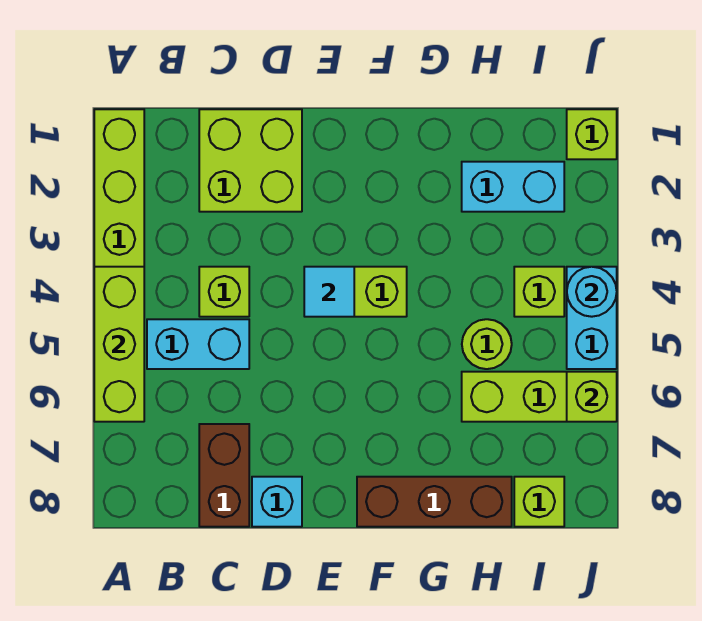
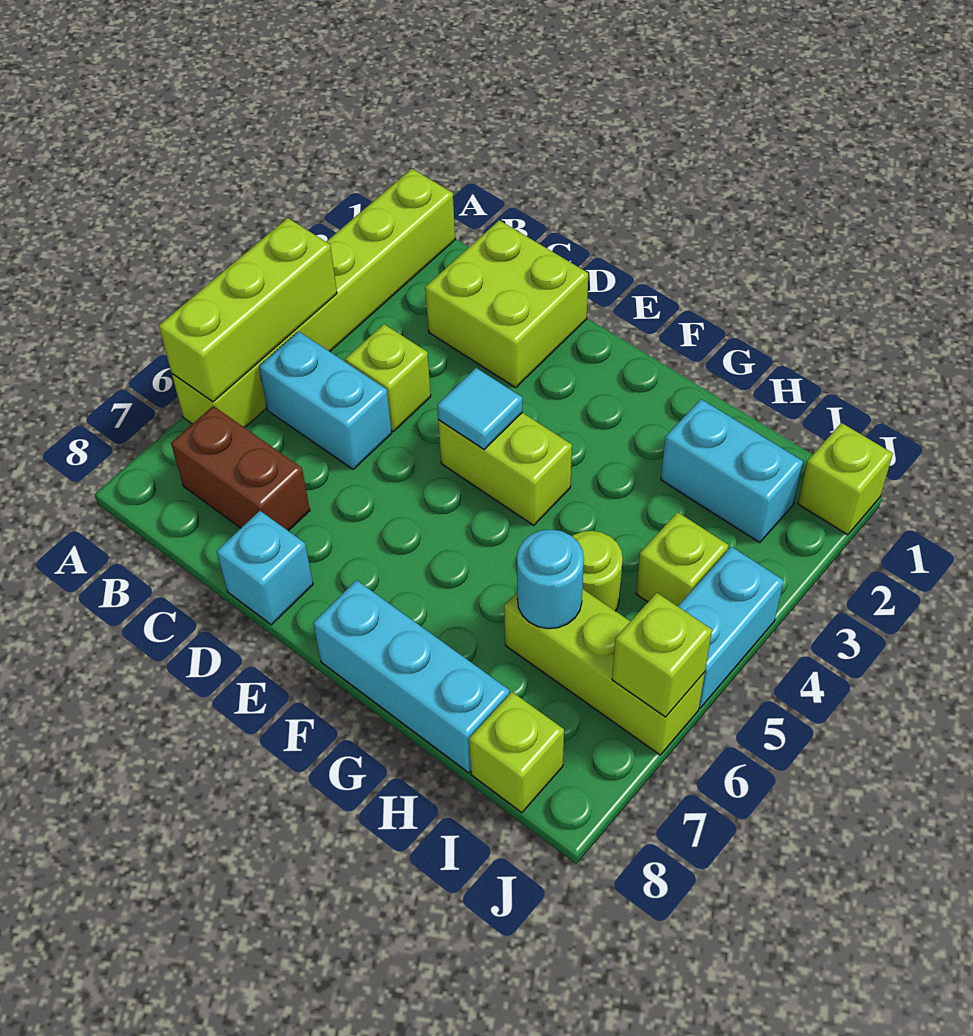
brown 1x2 brick [199,424,249,527] -> brown 1x2 brick turned to [171,406,310,531]
brown 1x3 brick [357,477,512,527] -> cyan 1x3 brick [313,580,509,773]
cyan 1x1 round brick [567,267,617,317] -> cyan 1x1 round brick moved to [517,530,584,629]

